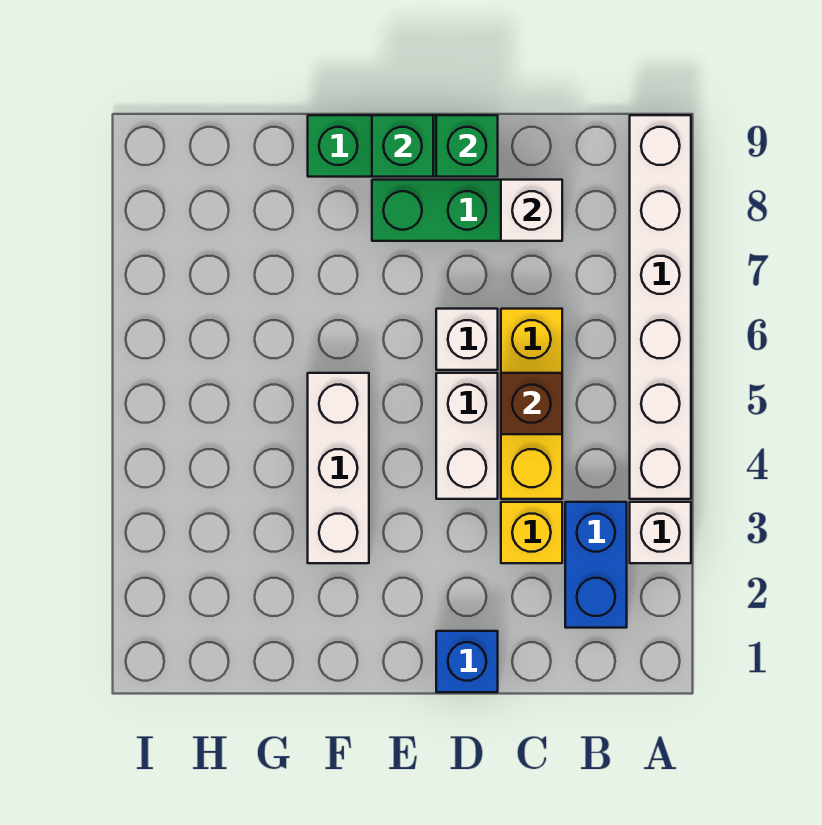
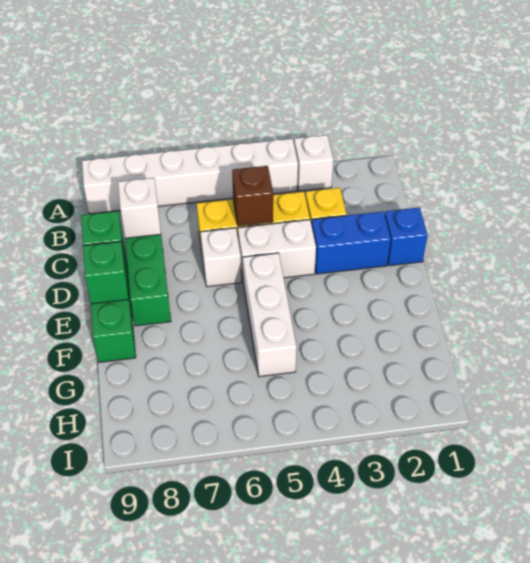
blue 1x2 brick [565,502,627,628] -> blue 1x2 brick moved to [312,212,391,274]
white 1x3 brick [308,373,369,563] -> white 1x3 brick turned to [243,253,297,377]

